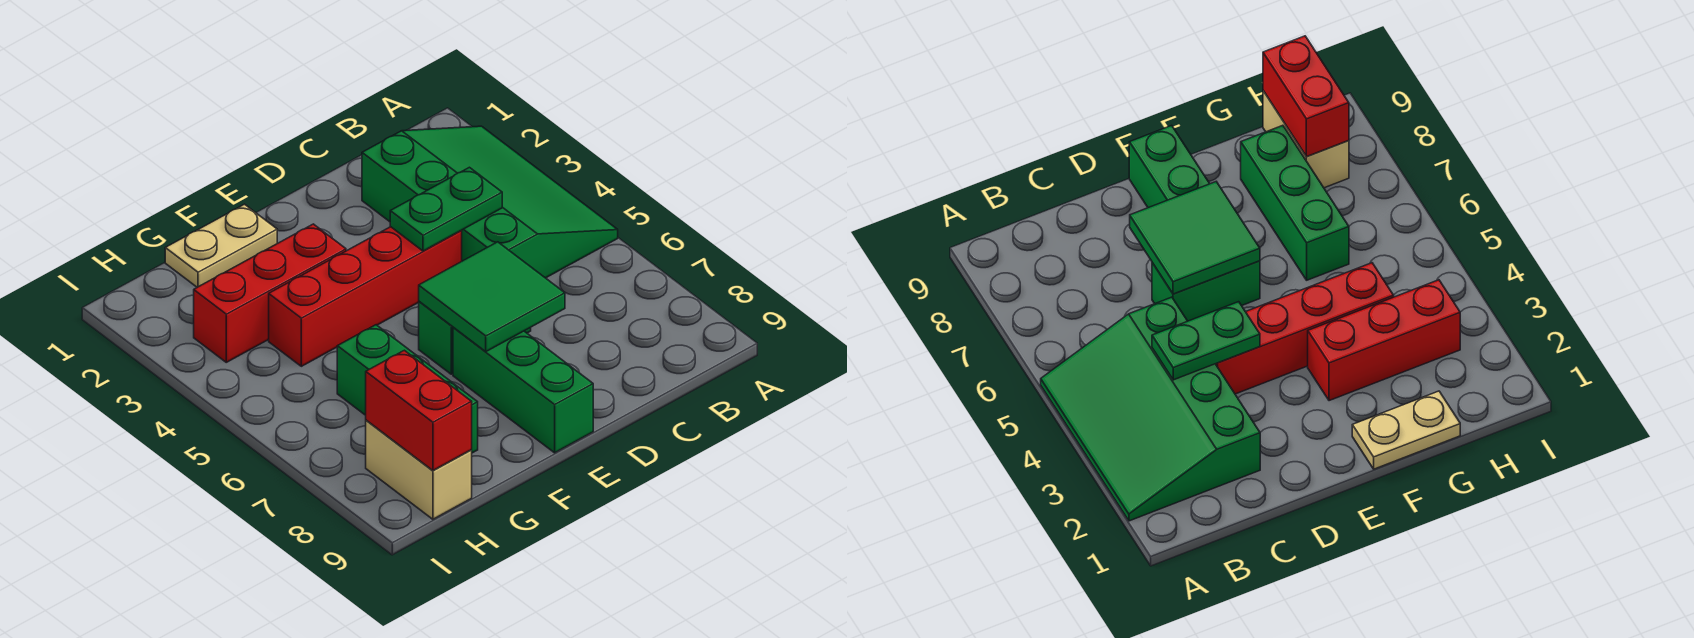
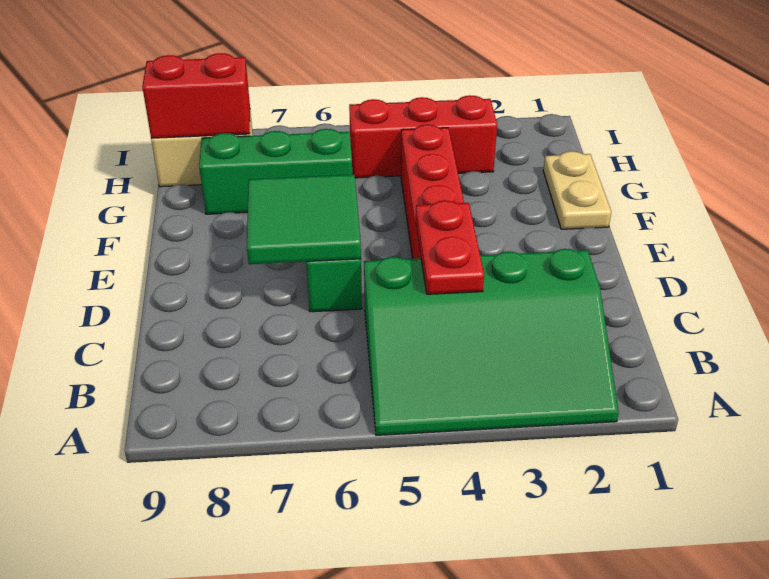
green 1x2 plate [390,167,502,251] -> red 1x2 plate [416,200,484,294]
green 1x3 brick [453,327,593,453] -> none
red 1x3 brick [194,224,346,362] -> red 1x3 brick turned to [349,95,497,178]

